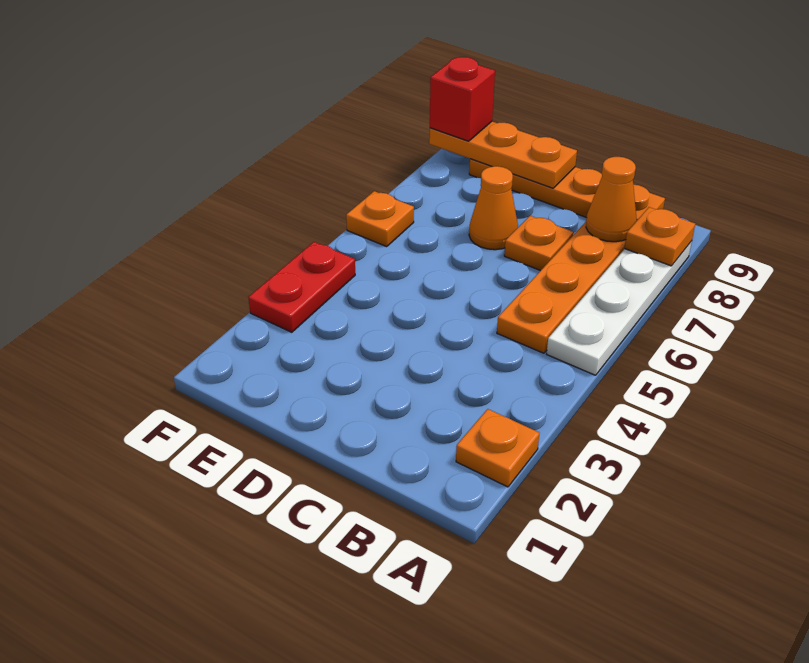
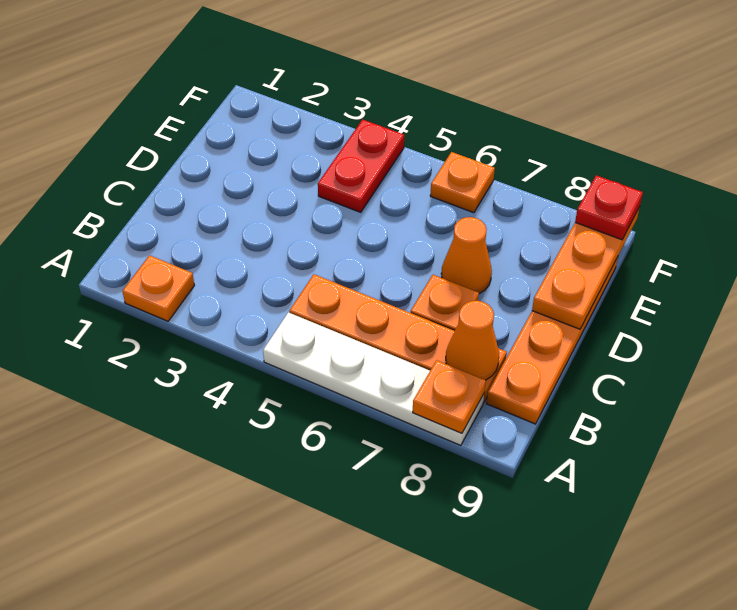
red 1x2 plate [248,242,355,332] -> red 1x2 plate turned to [318,119,404,212]
red 1x1 brick [430,57,495,141] -> red 1x1 plate [575,175,643,240]

